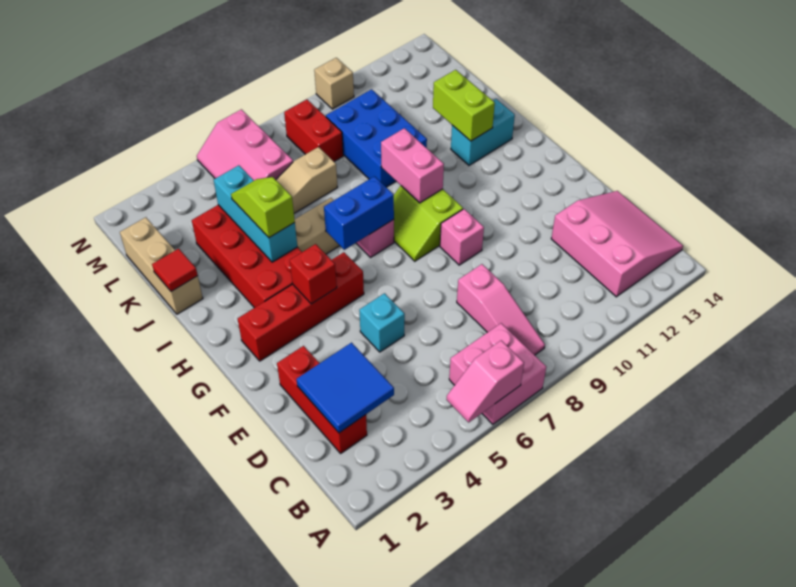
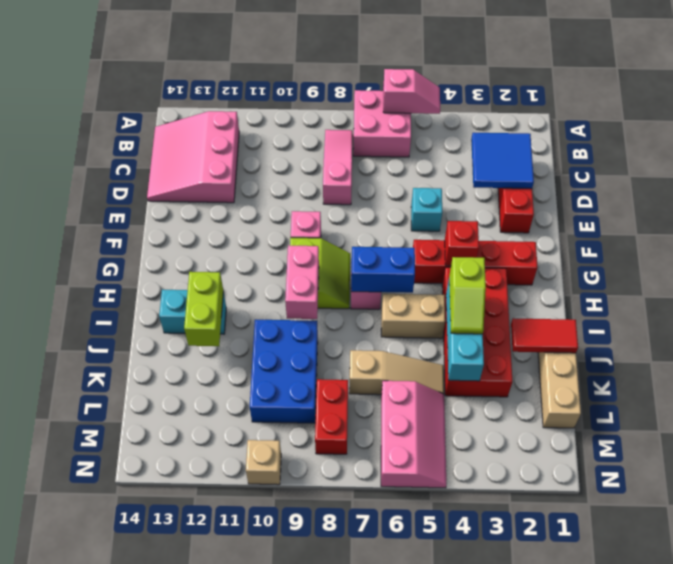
red 1x1 tile [152,249,198,292] -> red 1x2 tile [511,318,578,353]

